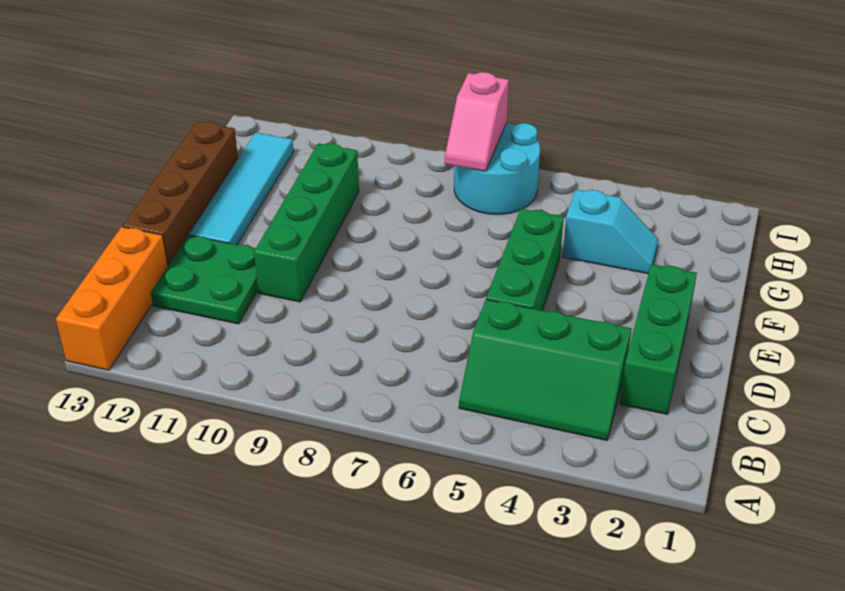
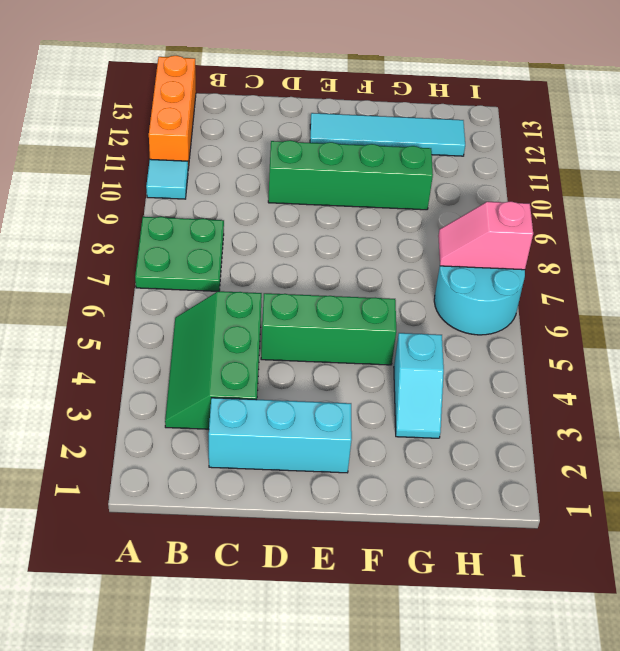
none -> cyan 1x1 tile [146,159,188,199]
orange 1x3 brick [56,227,168,370] -> orange 1x3 brick turned to [149,56,196,169]
green 1x3 brick [619,264,697,414] -> cyan 1x3 brick [209,398,352,473]
green 2x2 plate [151,235,258,324] -> green 2x2 plate moved to [135,217,224,291]
brown 1x4 brick [123,122,238,265] -> none

